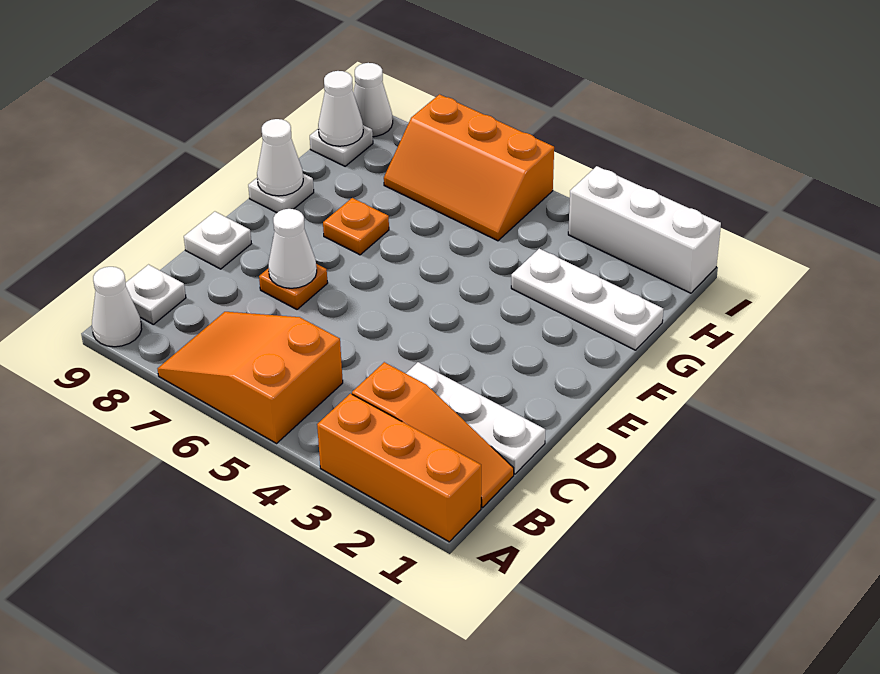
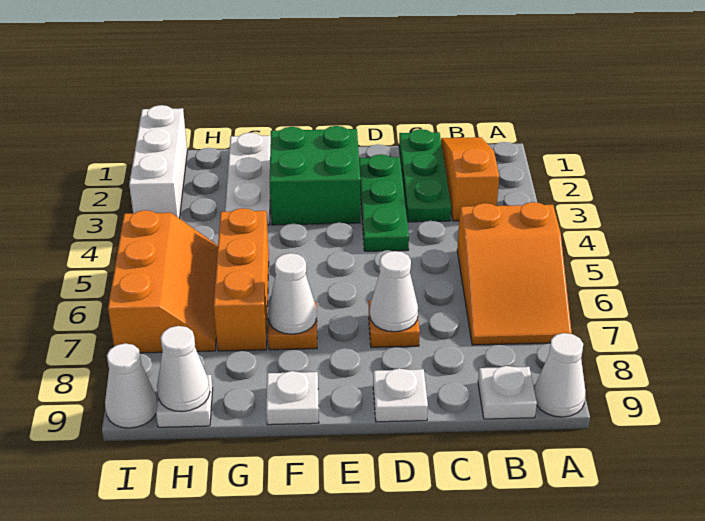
orange 1x3 brick [317,394,481,542] -> orange 1x3 brick moved to [214,208,269,351]
white 1x3 plate [406,362,545,474] -> green 1x3 plate [399,129,451,222]
none -> green 1x3 plate [359,154,409,251]
none -> green 2x2 brick [270,126,360,225]
white 1x1 cone [257,119,303,196] -> white 1x1 cone moved to [268,253,317,334]

